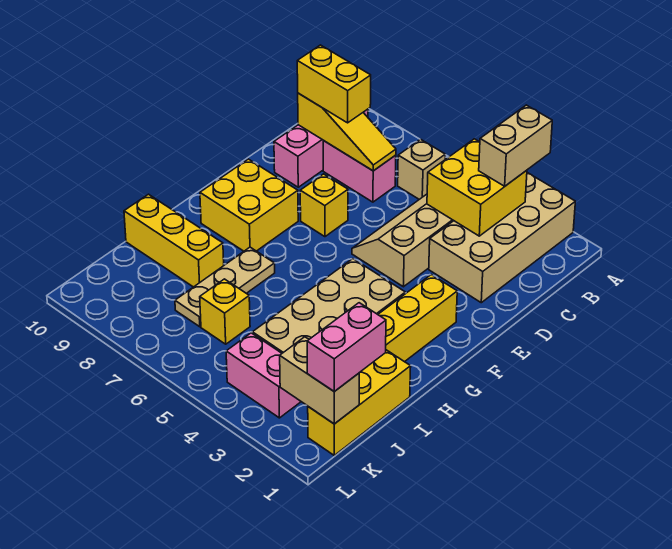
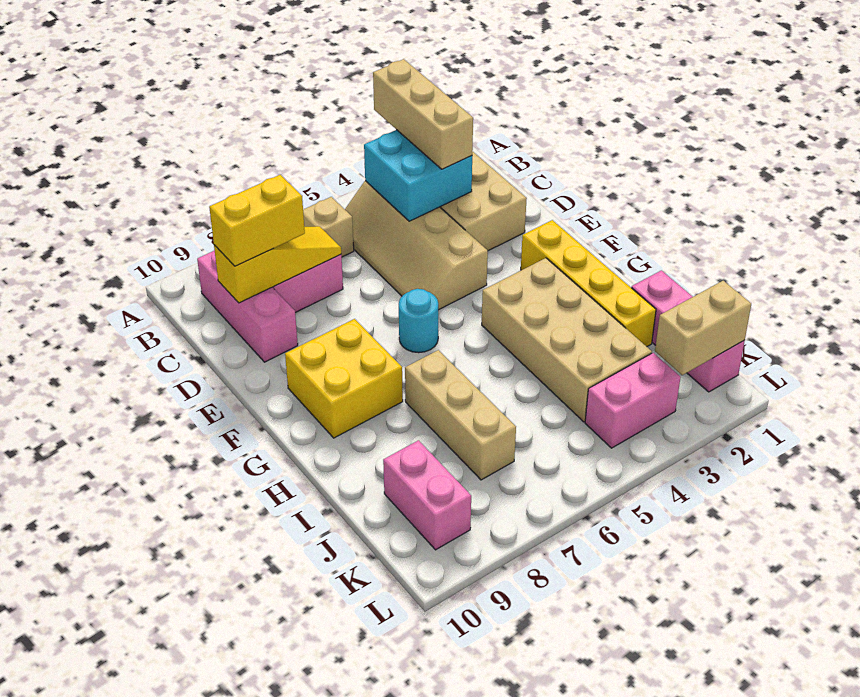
tan 1x2 brick [479,105,552,186] -> tan 1x3 brick [373,59,473,169]
yellow 2x2 brick [427,139,527,236] -> cyan 2x2 brick [364,130,472,221]
yellow 1x1 brick [300,174,348,237] -> none
none -> cyan 1x1 round brick [399,289,438,353]
tan 1x3 plate [175,247,275,327] -> tan 1x3 brick [405,350,516,480]
yellow 1x3 brick [308,350,411,455] -> pink 1x3 brick [631,270,745,392]
yellow 1x3 brick [124,194,224,287] -> none
pink 1x2 brick [307,303,386,392] -> pink 1x2 brick moved to [383,440,471,550]
yellow 1x1 brick [200,279,250,344] -> none

